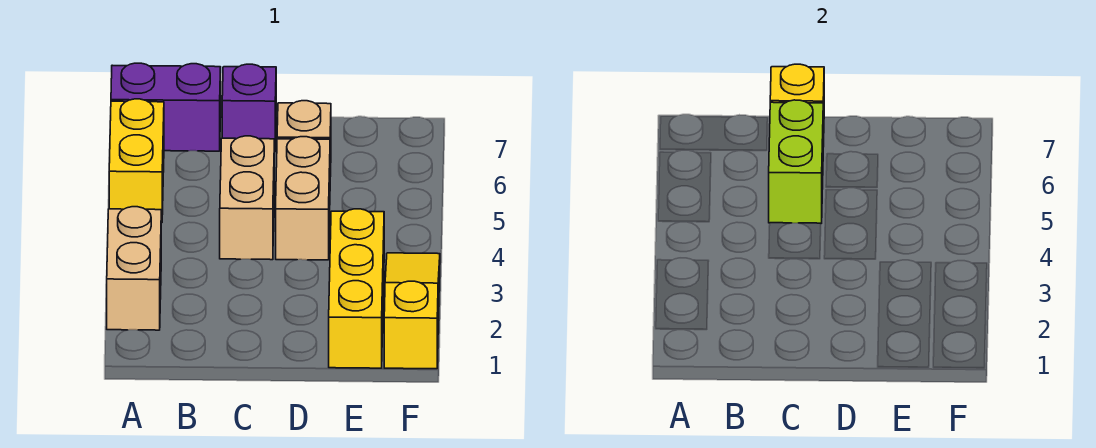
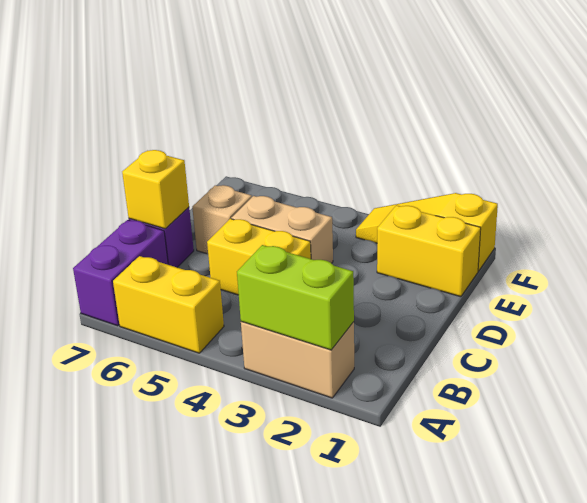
tan 1x2 brick [220,136,274,260] -> yellow 1x2 brick [207,219,311,295]
lime 1x2 brick [769,100,823,223] -> lime 1x2 brick moved to [237,245,354,350]
yellow 1x3 brick [329,209,384,368] -> yellow 1x2 brick [377,205,481,297]

